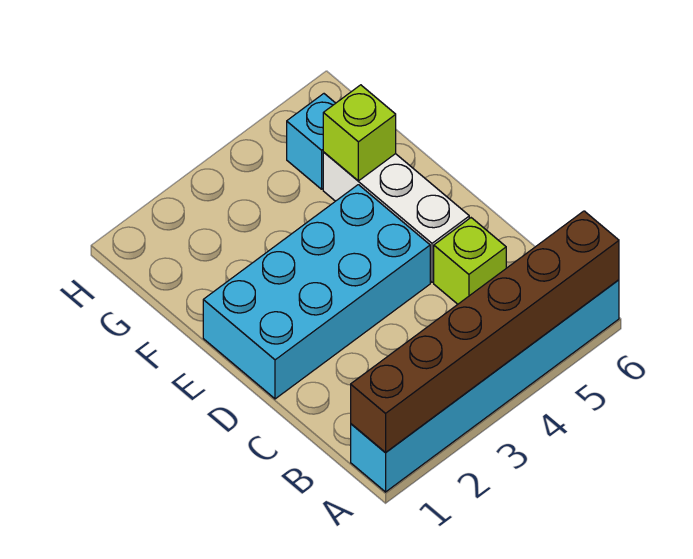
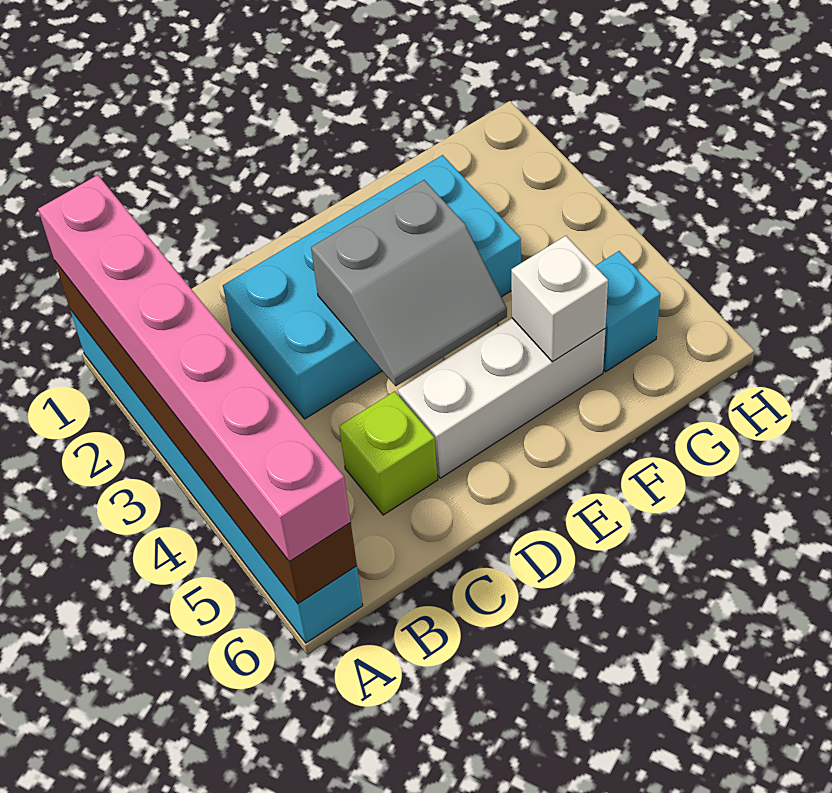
none -> pink 1x6 brick [38,175,351,561]
cyan 2x4 brick [203,185,430,399] -> cyan 2x4 brick turned to [223,155,521,419]
none -> grey 2x2 slope [311,180,507,386]
lime 1x1 brick [323,85,396,181] -> white 1x1 brick [511,236,608,362]

